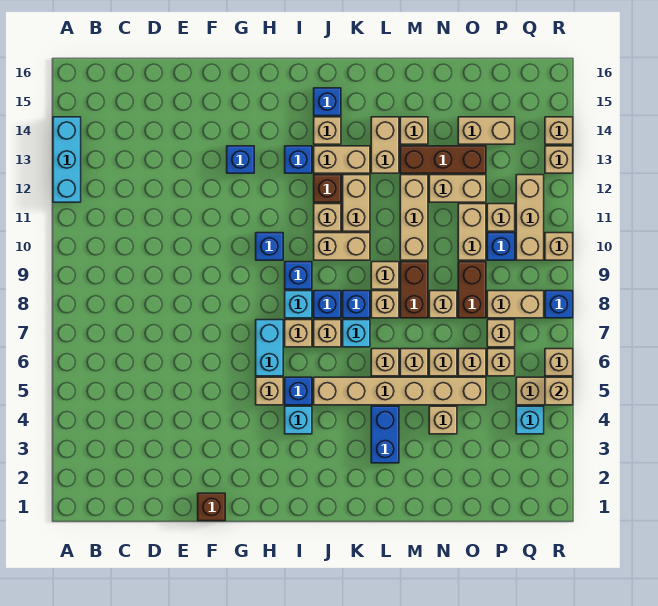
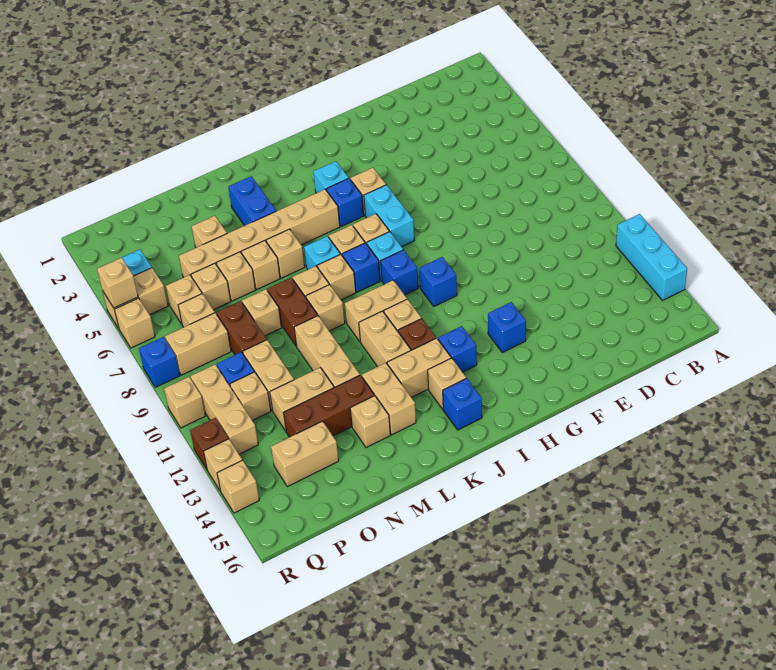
brown 1x1 brick [198,493,225,521] -> brown 1x1 brick moved to [190,418,229,469]
blue 1x1 brick [343,291,370,318] -> tan 1x1 brick [317,254,356,300]

